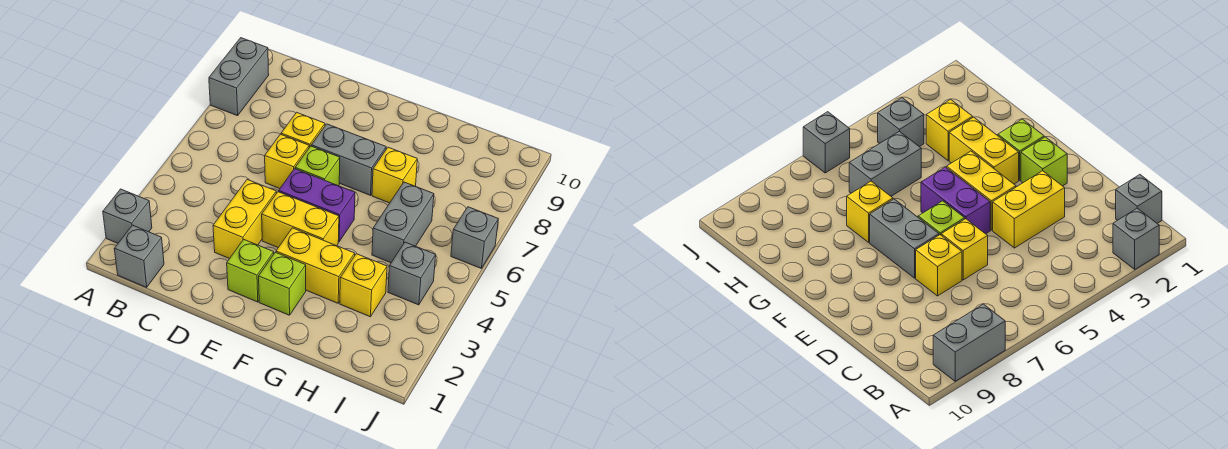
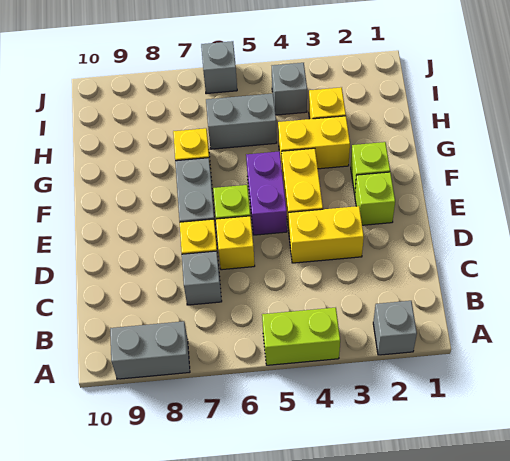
none -> lime 1x2 brick [262,308,340,365]
grey 1x1 brick [114,225,164,287] -> grey 1x1 brick moved to [182,251,222,305]
yellow 1x2 brick [276,228,355,303] -> yellow 1x2 brick turned to [278,116,350,169]

